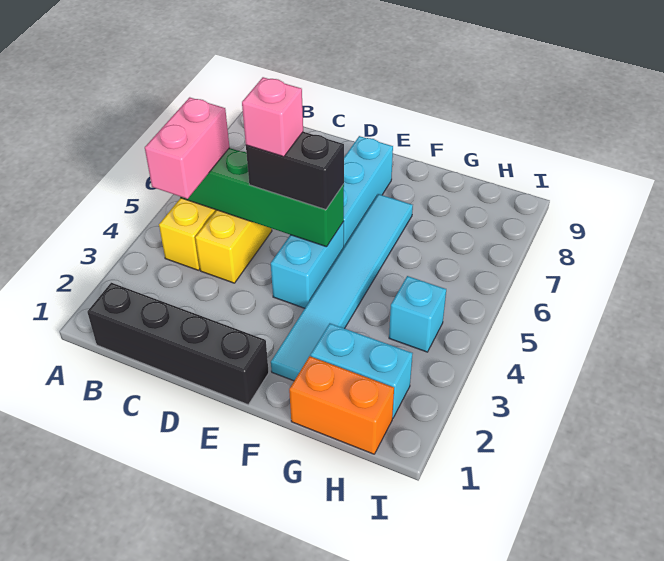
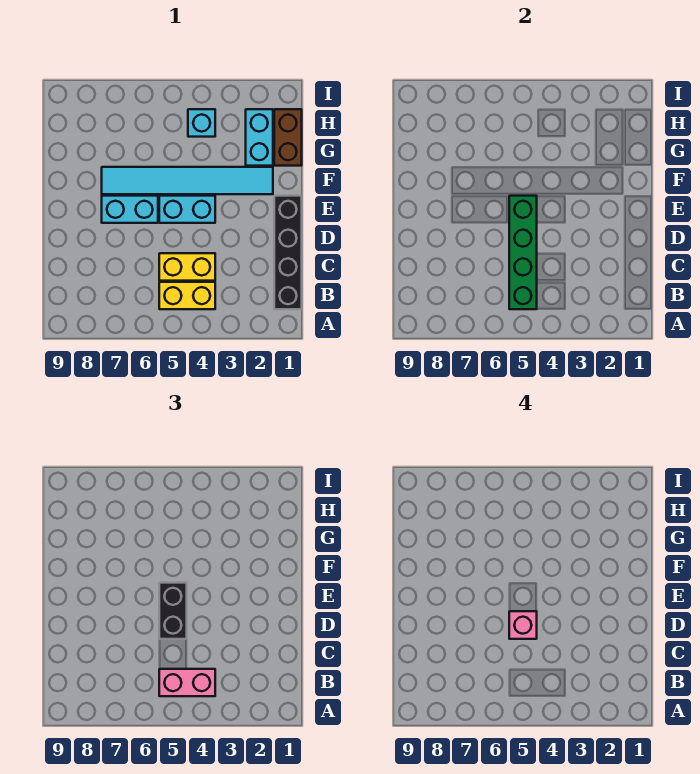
cyan 1x3 brick [343,136,393,247] -> cyan 1x2 brick [102,196,158,223]
orange 1x2 brick [289,356,394,454] -> brown 1x2 brick [274,109,302,166]

